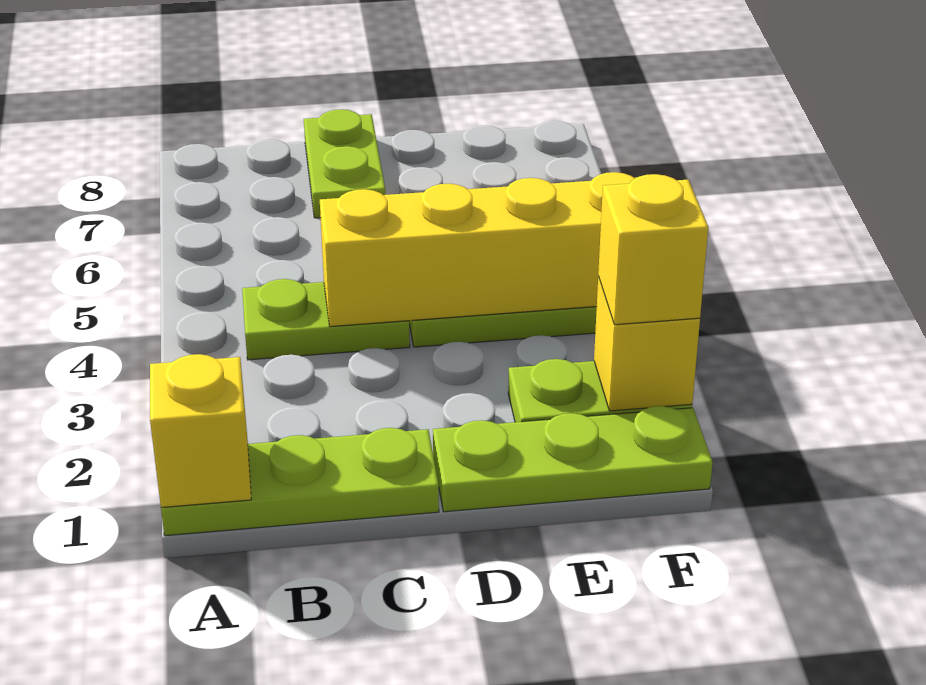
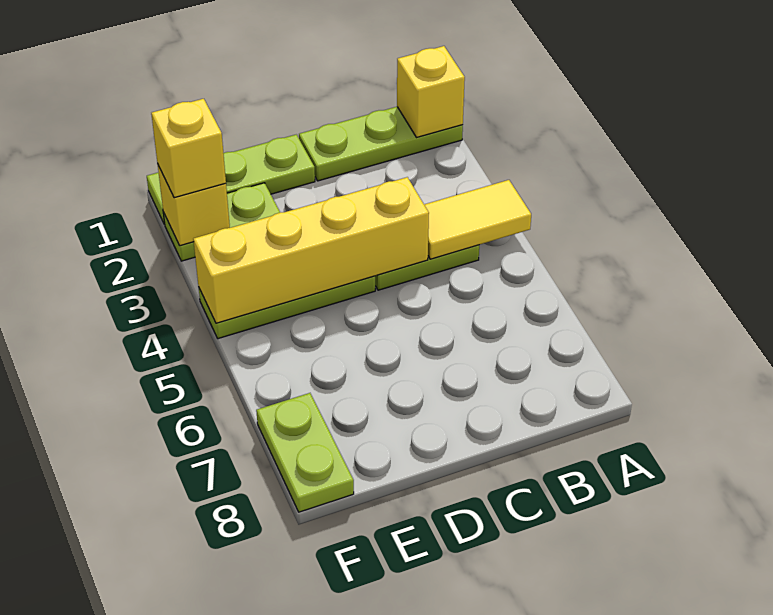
none -> yellow 1x2 tile [424,180,531,259]
lime 1x2 plate [304,109,385,218] -> lime 1x2 plate moved to [256,393,354,512]

